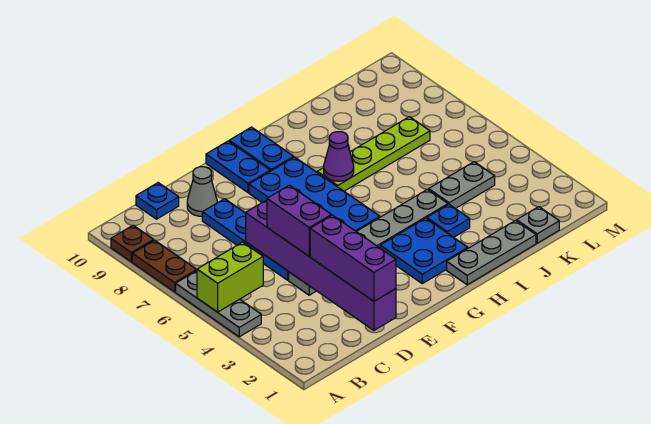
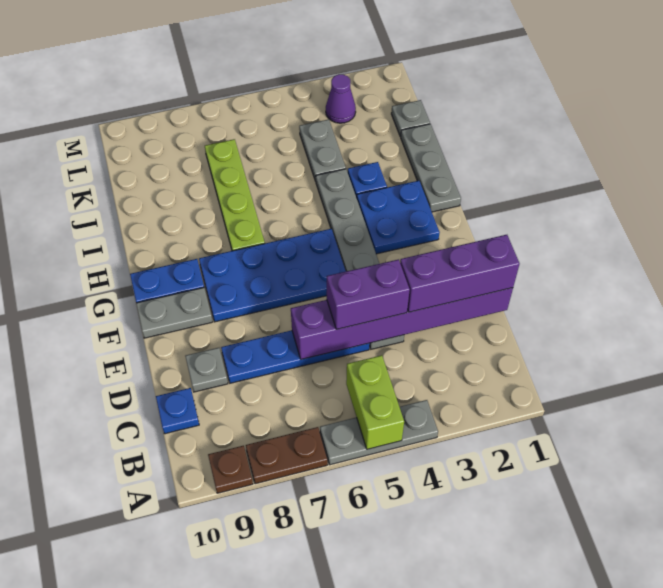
grey 1x1 cone [187,167,217,216] -> grey 1x1 plate [185,348,228,392]
blue 1x2 plate [206,141,270,193] -> grey 1x2 plate [136,288,213,338]
purple 1x1 cone [324,132,354,181] -> purple 1x1 cone moved to [326,74,356,123]

